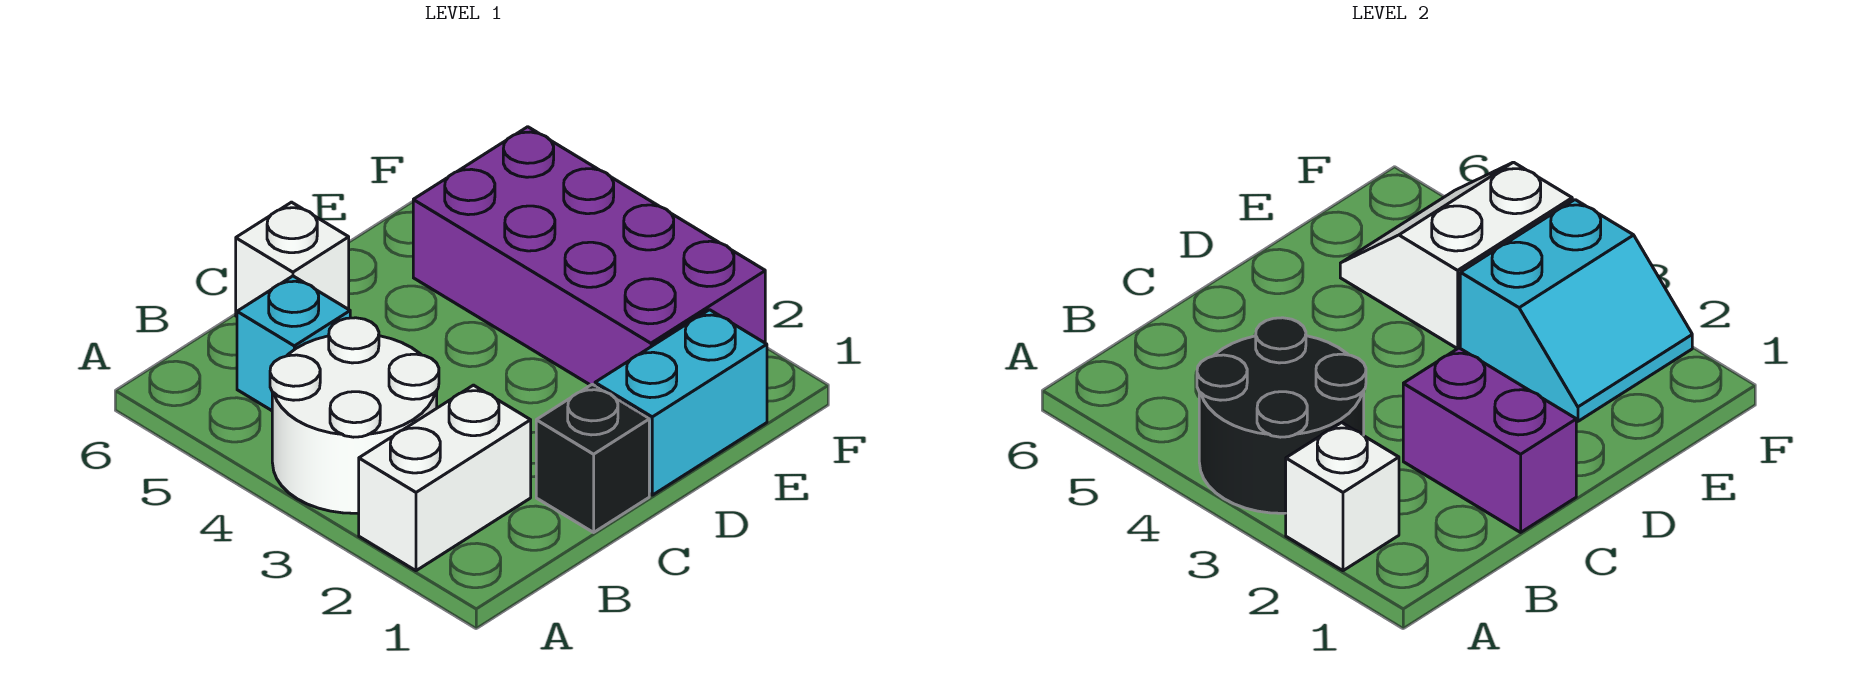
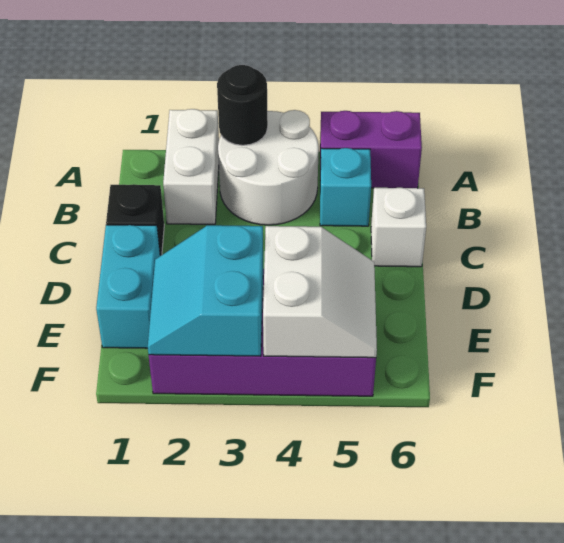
white 1x1 brick [1286,423,1399,571] -> none
black 2x2 round brick [1197,318,1366,513] -> black 1x1 round brick [217,65,268,145]
purple 1x2 brick [1403,348,1576,532] -> purple 1x2 brick moved to [320,111,422,188]

